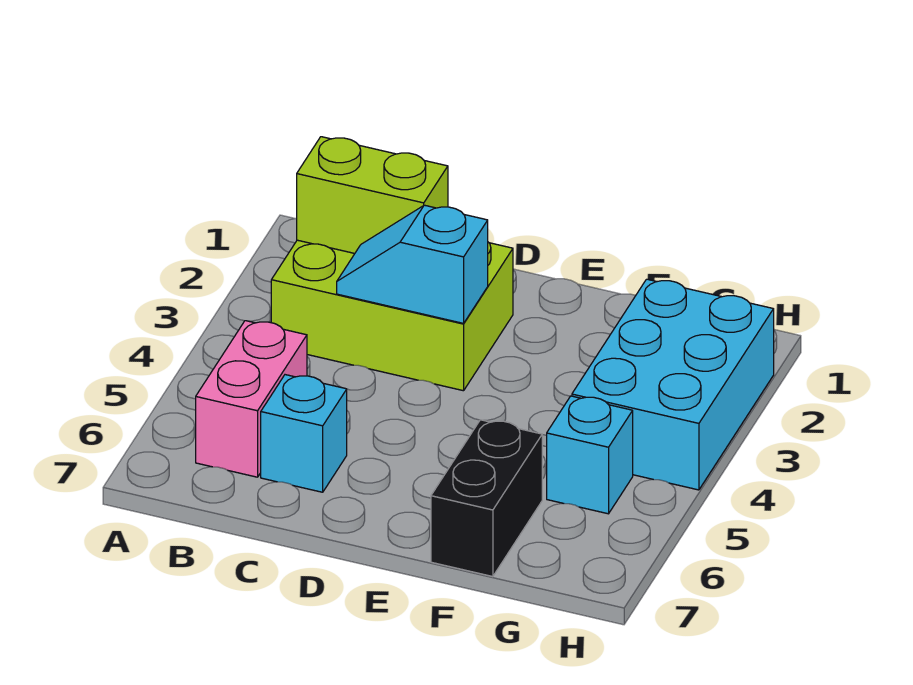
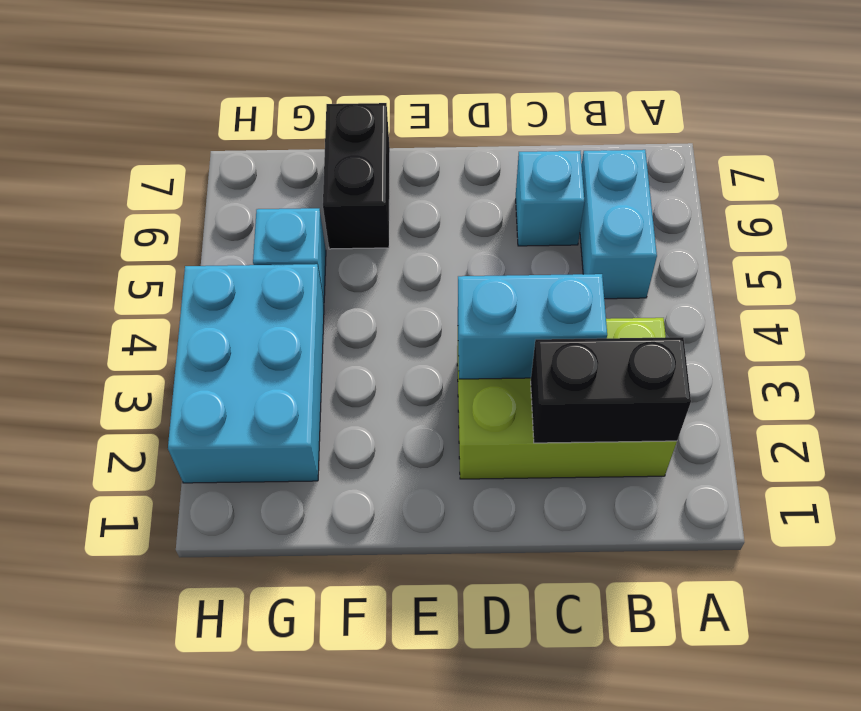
lime 1x2 brick [297,137,448,253] -> black 1x2 brick [531,337,691,443]
pink 1x2 brick [196,321,307,477] -> cyan 1x2 brick [580,150,657,299]
cyan 1x2 slope [337,205,488,323] -> cyan 1x2 brick [458,274,607,379]

